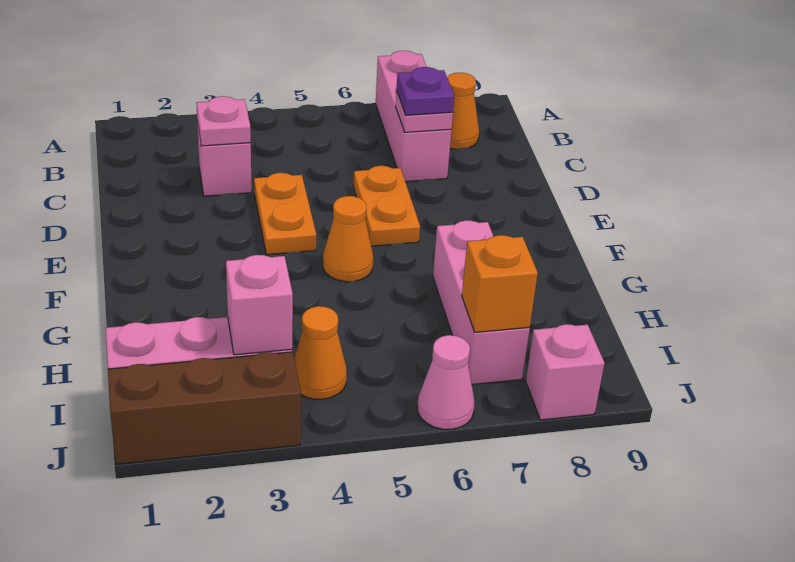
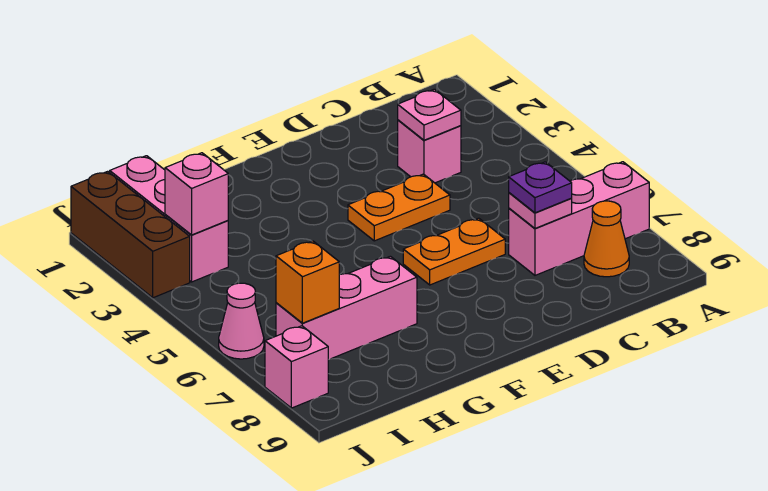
orange 1x1 cone [323,196,373,282] -> none
orange 1x1 cone [294,306,347,399] -> none

